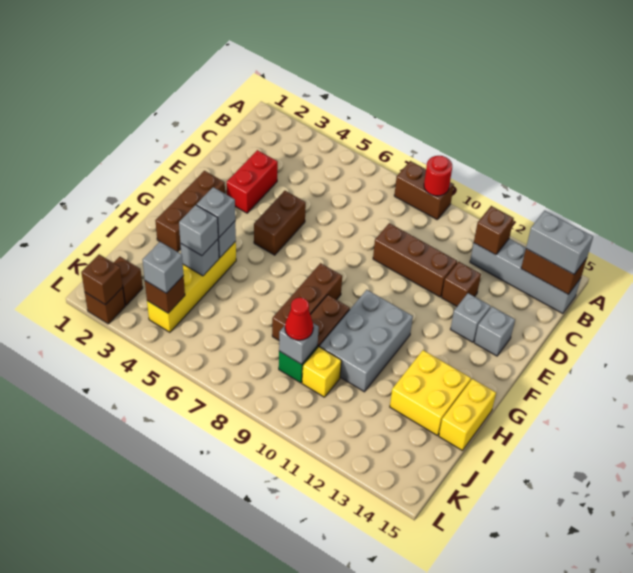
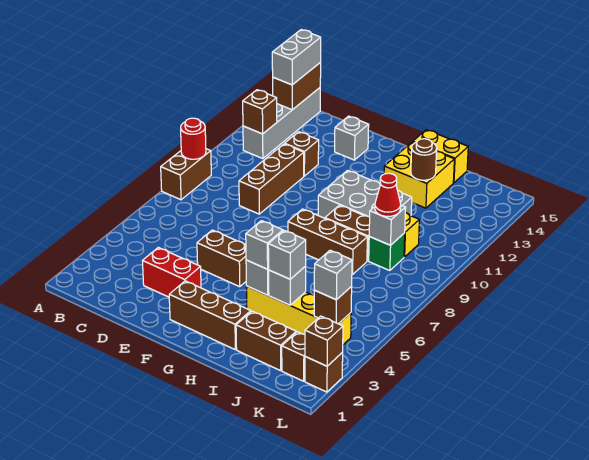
grey 1x1 brick [450,293,491,342] -> none
none -> brown 1x2 brick [236,311,296,371]
none -> brown 1x1 round brick [411,139,437,180]

